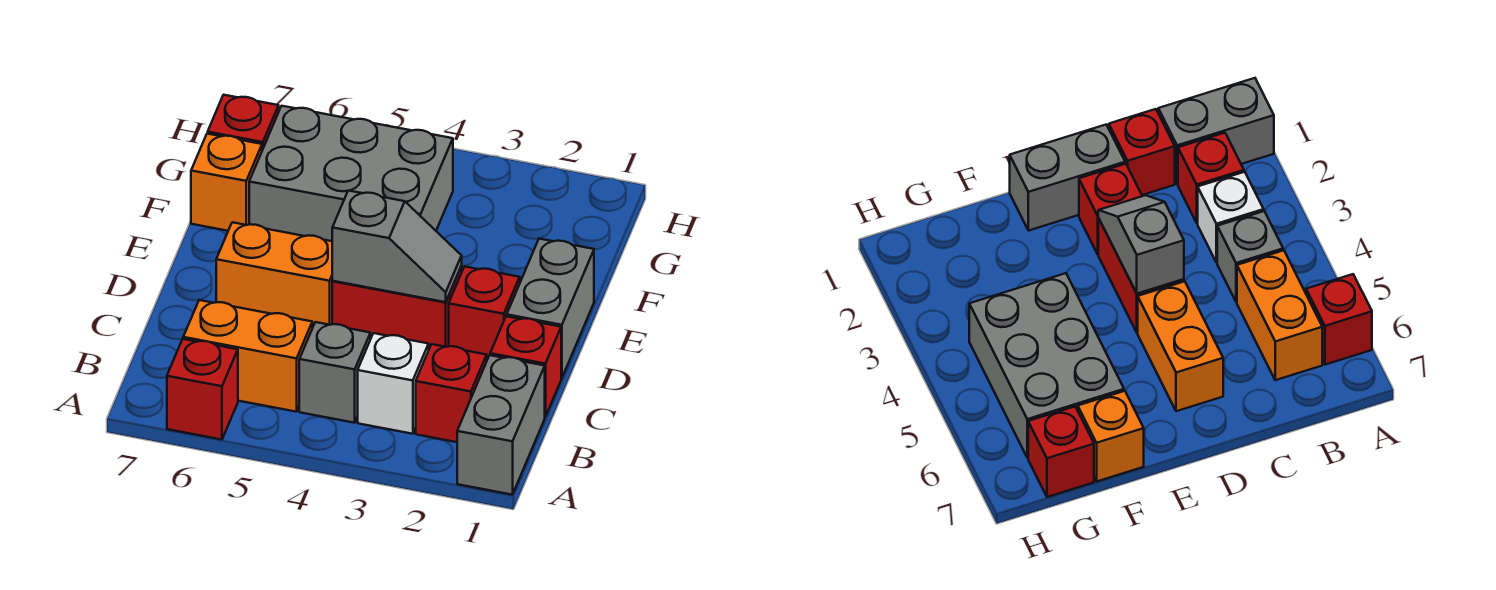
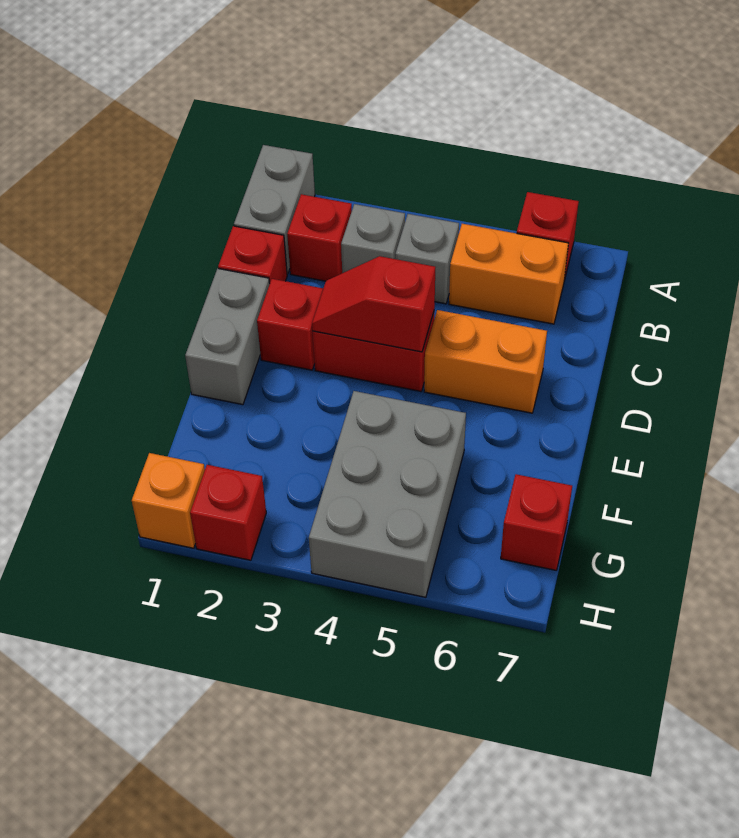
white 1x1 brick [358,333,429,434] -> grey 1x1 brick [341,204,405,273]
grey 1x2 slope [332,191,462,302] -> red 1x2 slope [312,256,435,352]
grey 2x3 brick [249,106,453,241] -> grey 2x3 brick turned to [309,391,466,597]
orange 1x1 brick [191,134,262,231] -> orange 1x1 brick moved to [132,453,205,548]
none -> red 1x1 brick [190,465,266,560]

